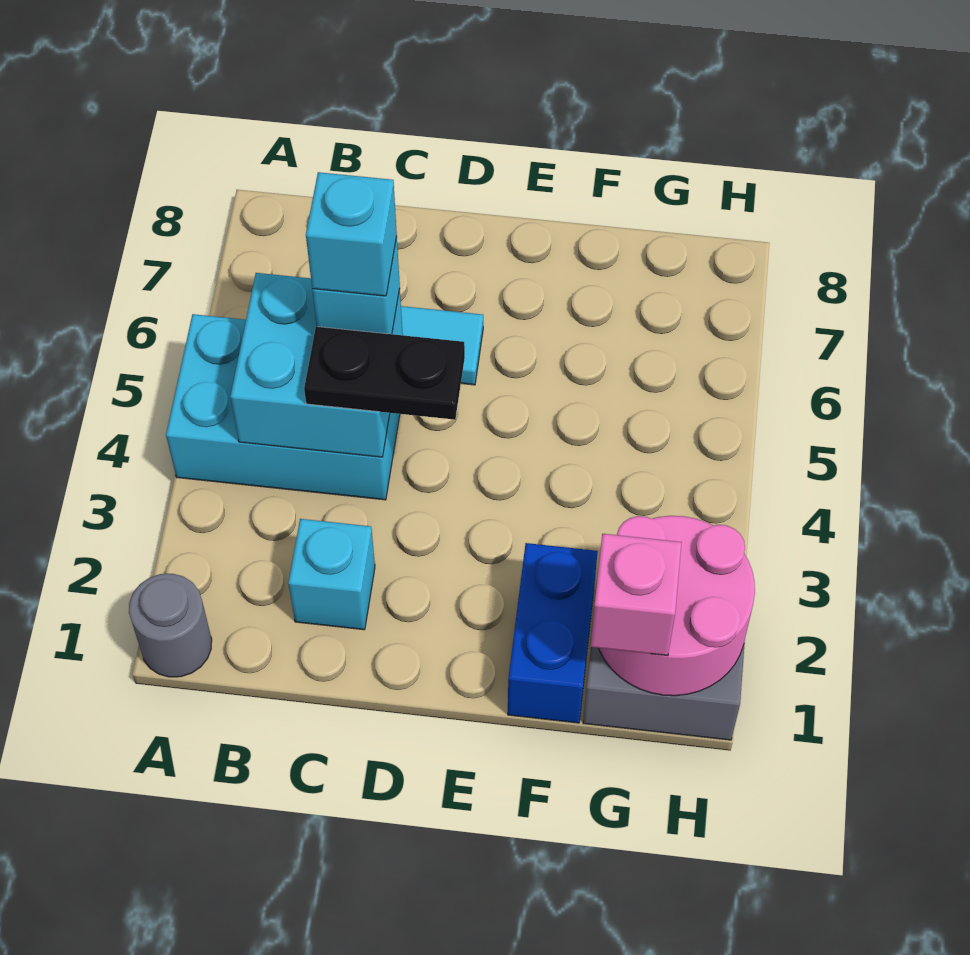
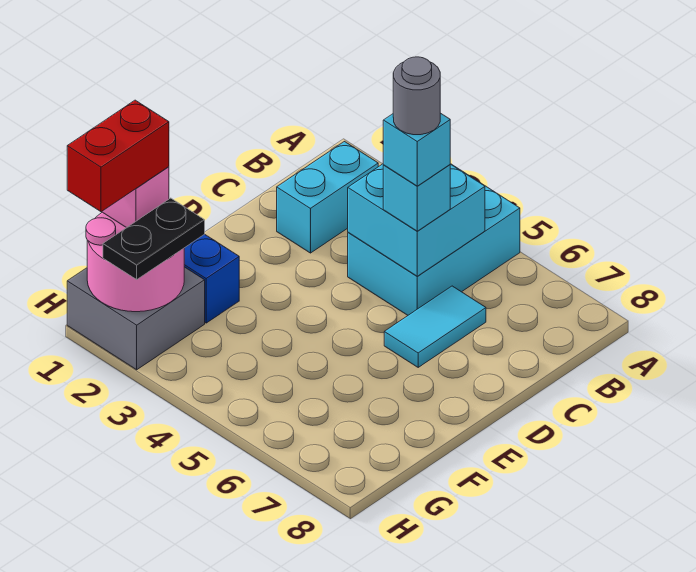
grey 1x1 round brick [129,574,212,677] -> grey 1x1 round brick moved to [393,57,440,135]
cyan 1x1 brick [288,519,375,630] -> cyan 1x2 brick [277,142,378,253]
black 1x2 plate [304,326,465,420] -> black 1x2 plate moved to [103,198,205,279]
none -> red 1x2 brick [67,100,169,212]

